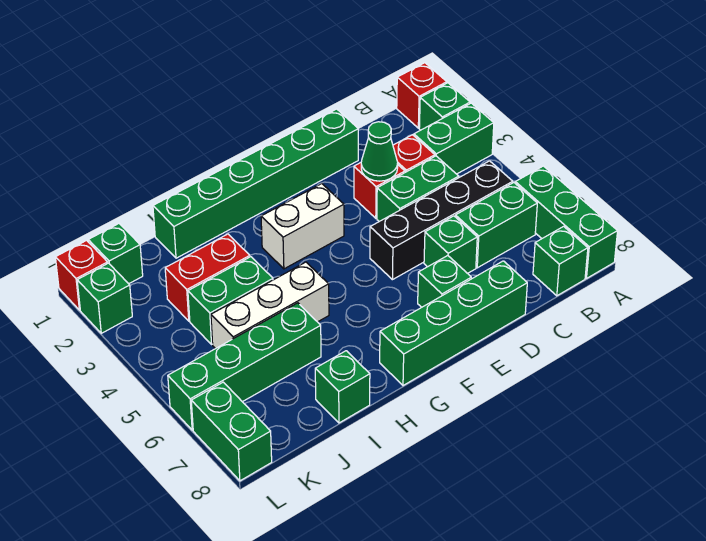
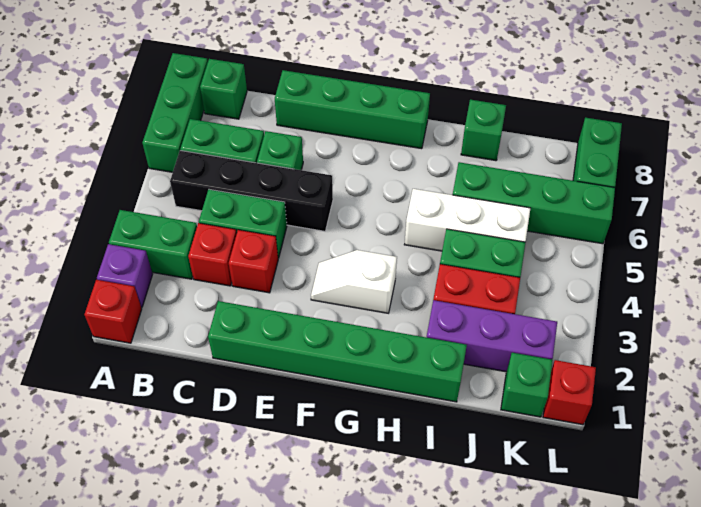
green 1x1 brick [419,83,470,130] -> purple 1x1 brick [97,244,153,307]
green 1x1 cone [361,122,398,181] -> none
green 1x1 brick [418,256,471,307] -> none
white 1x2 brick [261,184,344,269] -> white 1x2 slope [311,250,397,313]
none -> purple 1x3 brick [426,300,557,372]
green 1x1 brick [77,263,132,333] -> none

